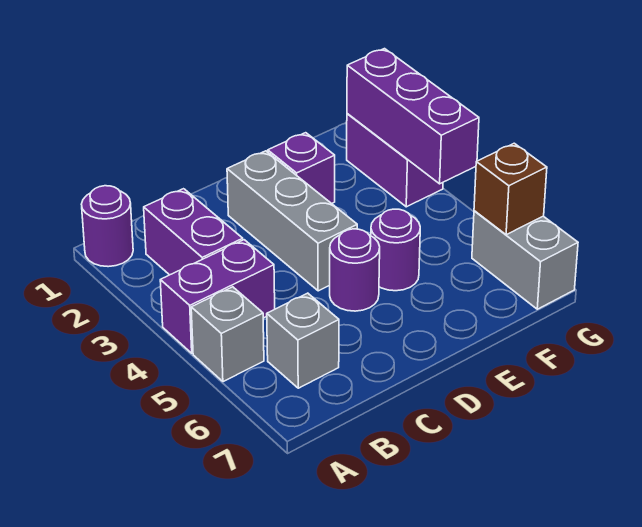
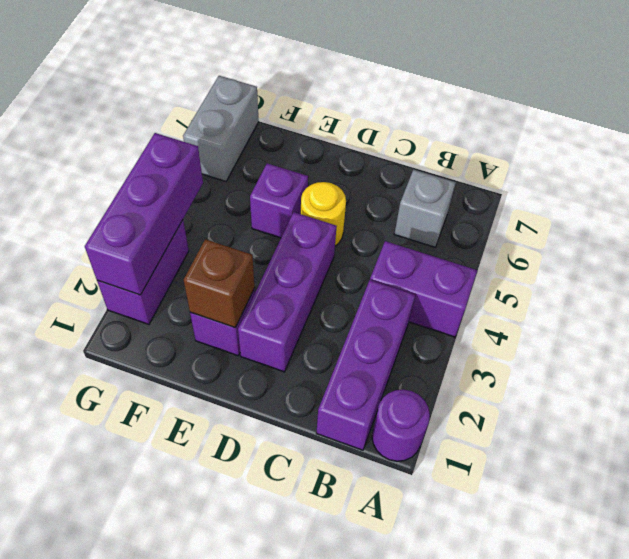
grey 1x1 brick [191,287,264,382] -> none
purple 1x2 brick [144,189,243,275] -> purple 1x3 brick [316,280,415,450]
grey 1x3 brick [227,151,357,291] -> purple 1x3 brick [238,212,337,372]
purple 1x1 round brick [330,229,380,311] -> yellow 1x1 round brick [301,182,346,246]
purple 1x1 round brick [371,209,420,291] -> purple 1x1 brick [250,163,308,238]
brown 1x1 brick [474,143,547,235] -> brown 1x1 brick moved to [184,239,255,328]

